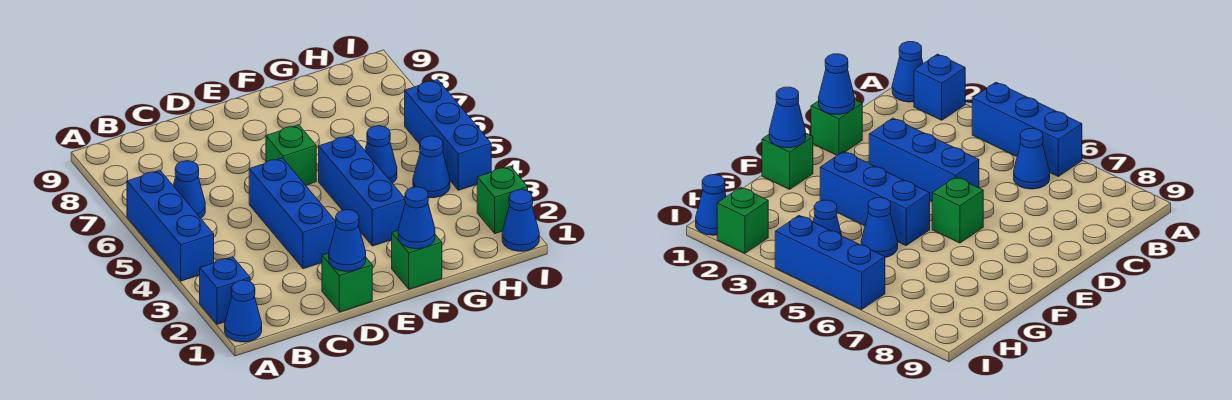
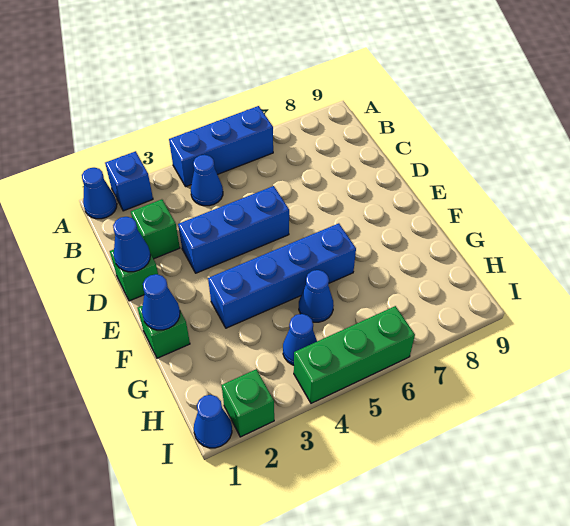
blue 1x1 cone [173,161,205,218] -> blue 1x1 cone moved to [191,155,223,206]
green 1x1 brick [266,125,316,185] -> green 1x1 brick moved to [131,199,180,259]
blue 1x3 brick [319,135,405,246] -> blue 1x4 brick [208,223,356,328]
blue 1x3 brick [405,80,491,190] -> green 1x3 brick [294,306,415,403]

